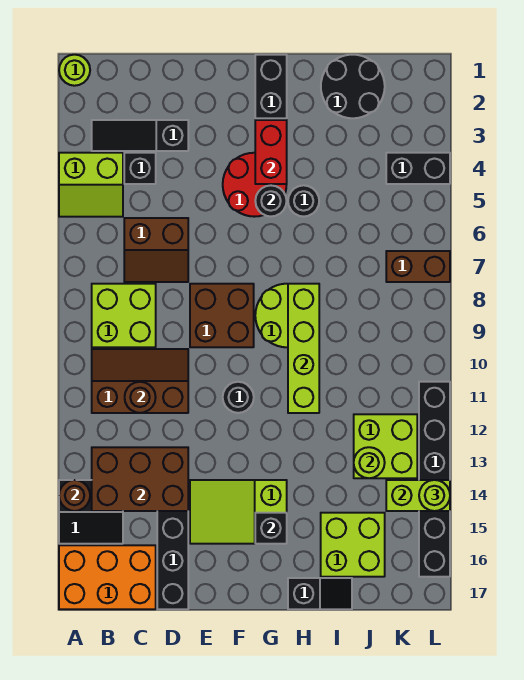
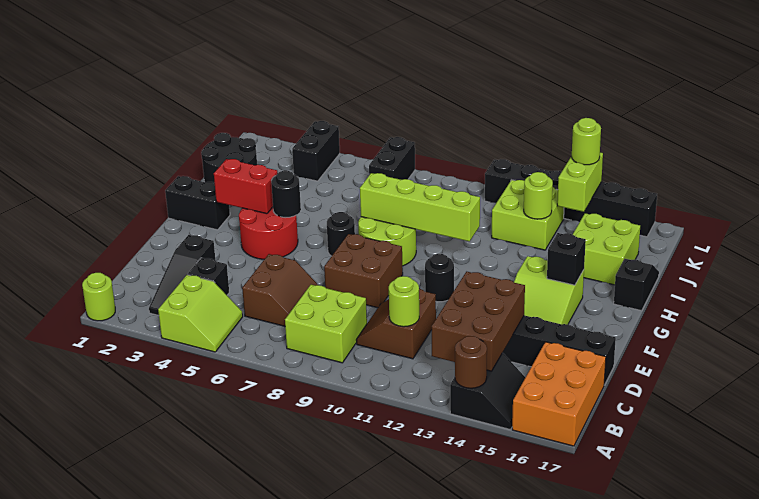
brown 2x3 slope [92,349,188,413] -> brown 2x2 slope [356,289,436,359]
brown 1x1 round brick [125,382,156,413] -> lime 1x1 round brick [389,276,419,327]
black 1x1 round brick [288,185,319,217] -> black 1x1 round brick moved to [327,212,355,256]
brown 1x2 brick [386,251,450,282] -> black 1x2 brick [369,137,415,180]

